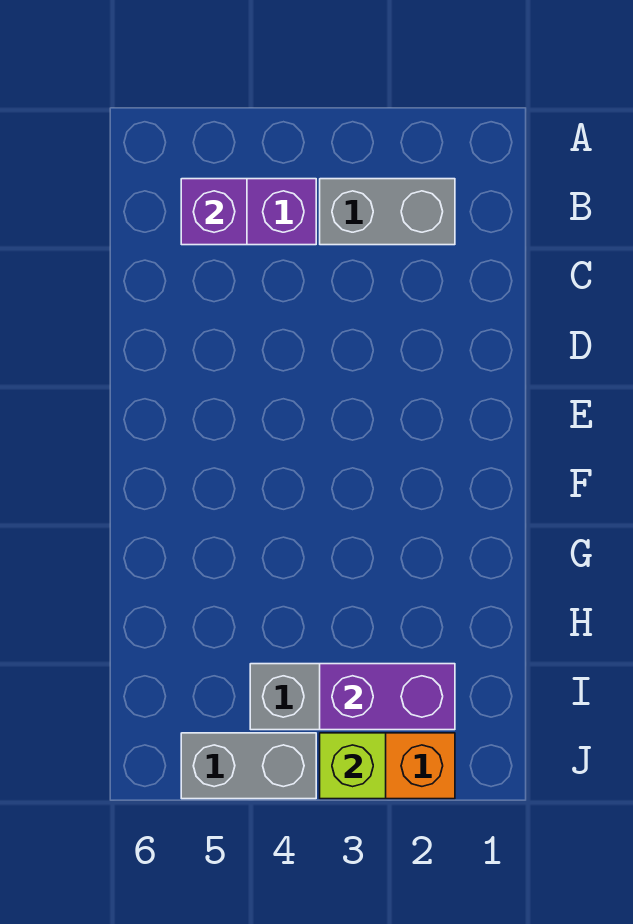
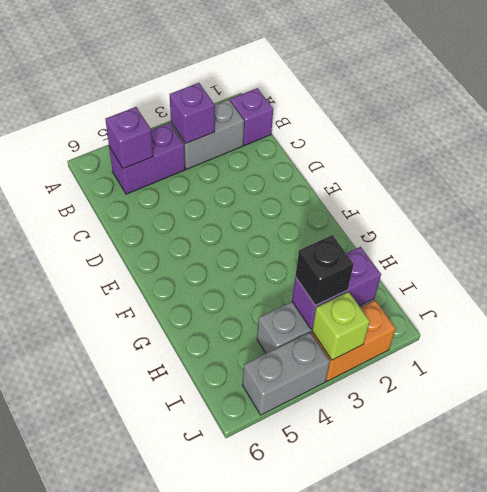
none -> purple 1x1 brick [230,88,273,145]
none -> purple 1x1 brick [170,83,215,143]
none -> black 1x1 brick [295,235,354,305]

